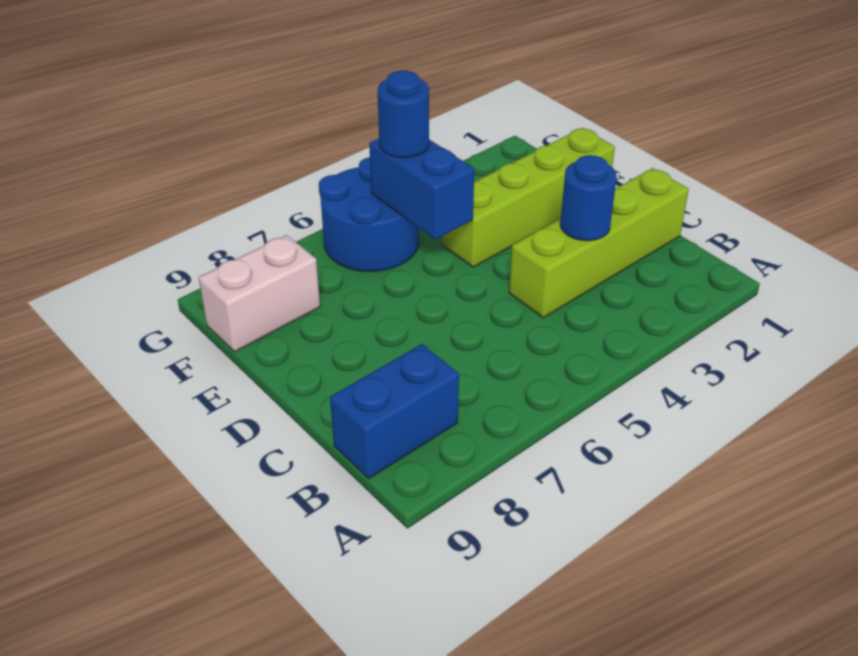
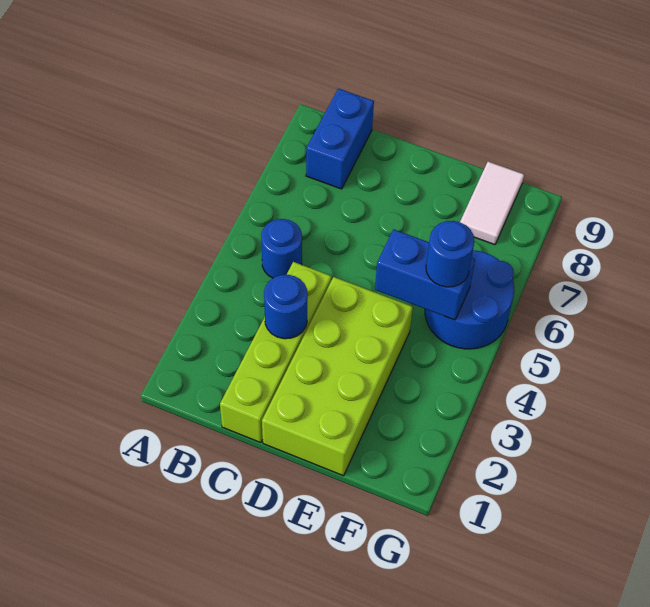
none -> blue 1x1 round brick [261,219,302,278]
lime 1x4 brick [442,128,615,267] -> lime 2x4 brick [262,277,413,476]
white 1x2 brick [199,235,320,352] -> white 1x2 tile [460,162,524,245]

